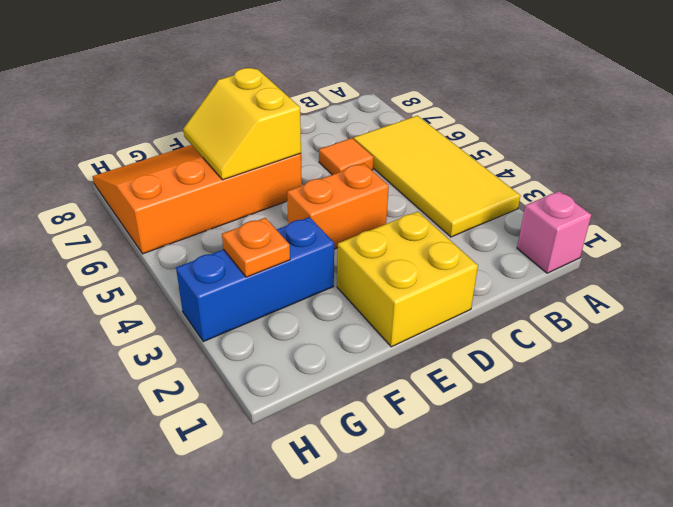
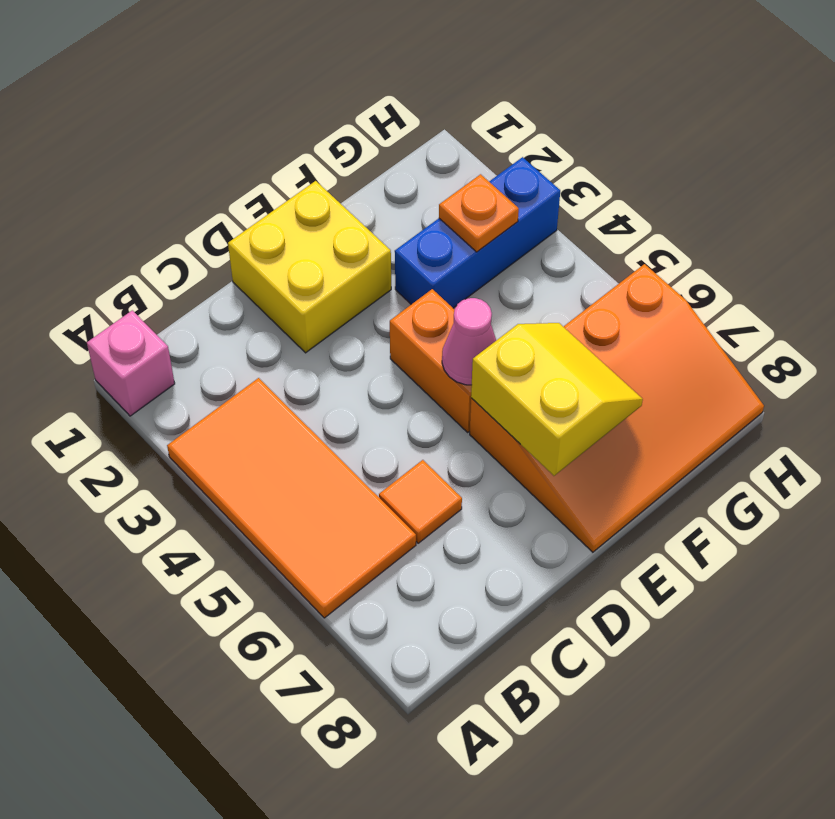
yellow 2x4 tile [354,116,520,237] -> orange 2x4 tile [167,378,416,618]
orange 1x2 brick [287,164,389,249] -> orange 1x2 brick turned to [390,289,472,432]
none -> pink 1x1 cone [442,298,496,385]

